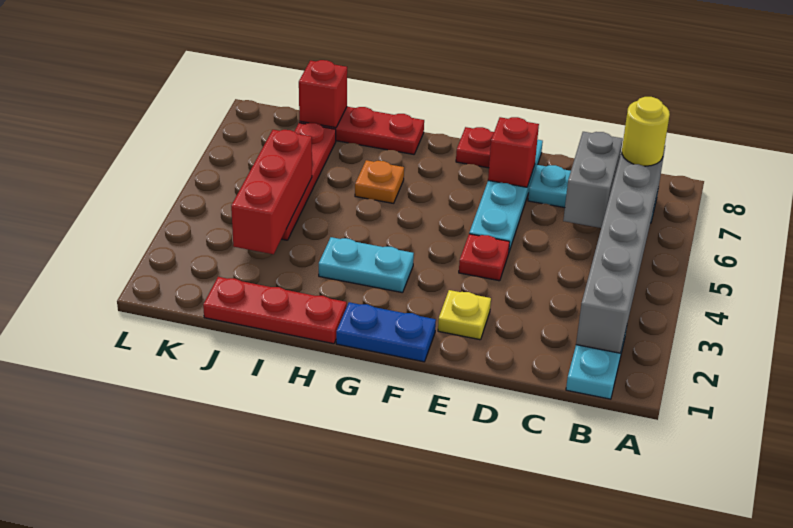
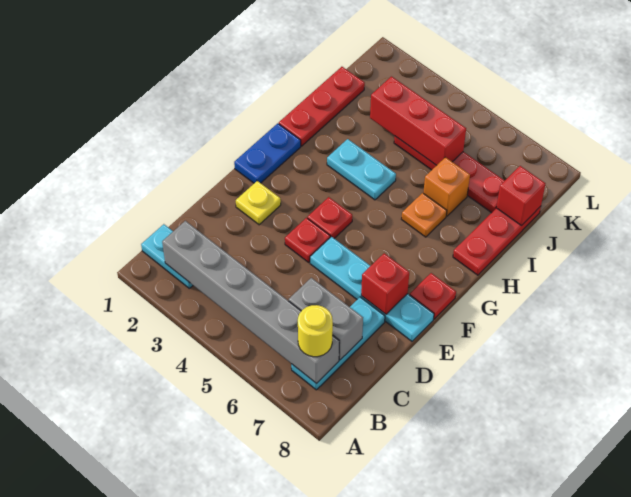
none -> red 1x1 plate [307,197,352,238]
cyan 1x2 plate [319,237,414,293] -> cyan 1x2 plate turned to [327,139,396,200]
none -> orange 1x1 brick [423,157,470,216]

